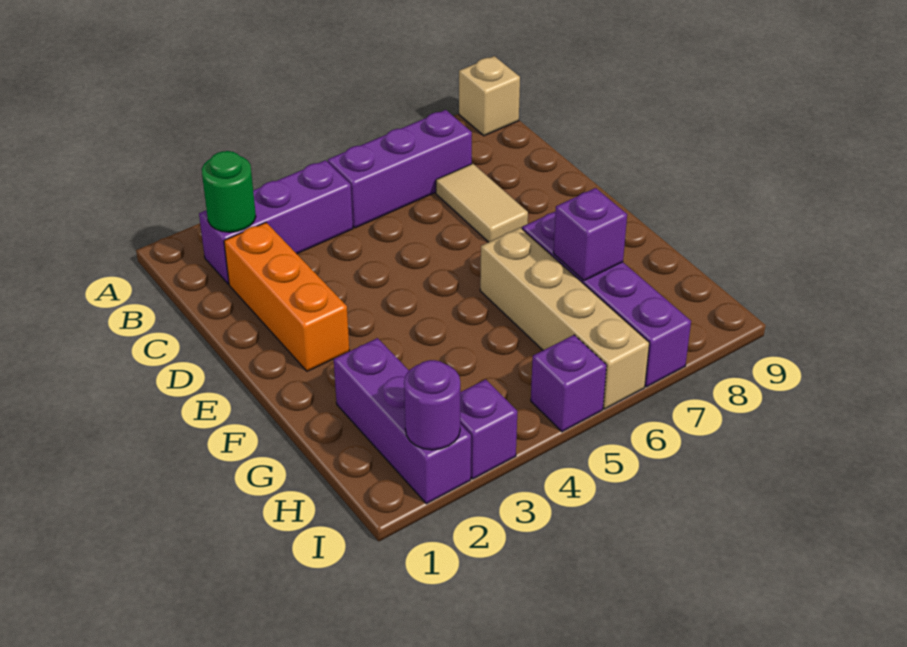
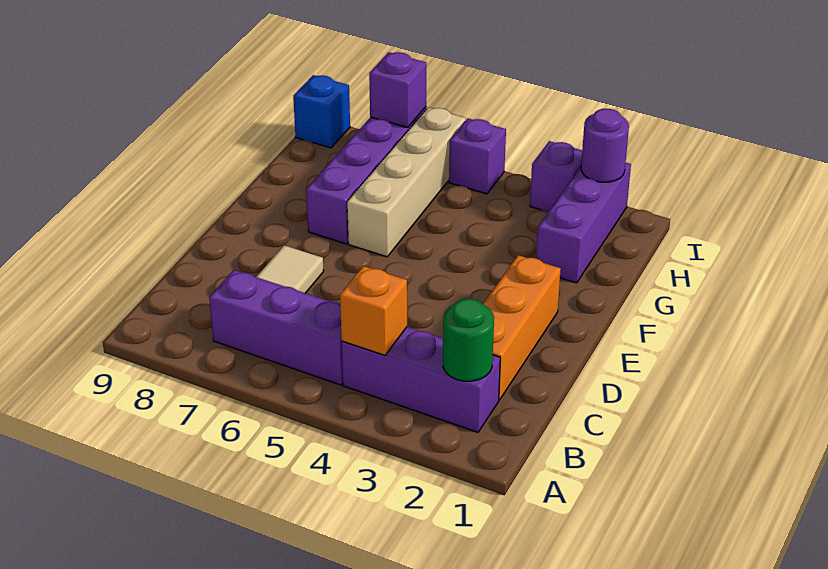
tan 1x1 brick [459,56,520,136] -> none
none -> orange 1x1 brick [340,266,407,355]
purple 1x1 brick [553,188,627,281] -> purple 1x1 brick moved to [369,52,426,128]
none -> blue 1x1 brick [293,75,350,148]

